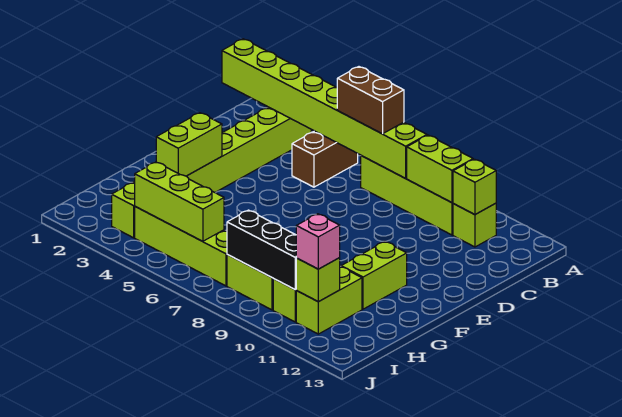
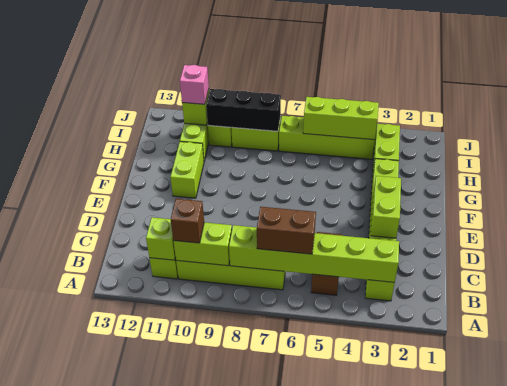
lime 1x8 brick [222,39,427,178] -> lime 1x6 brick [229,225,399,282]
none -> brown 1x1 brick [171,199,204,243]
lime 1x2 brick [156,113,222,176] -> lime 1x2 brick moved to [371,176,401,238]

